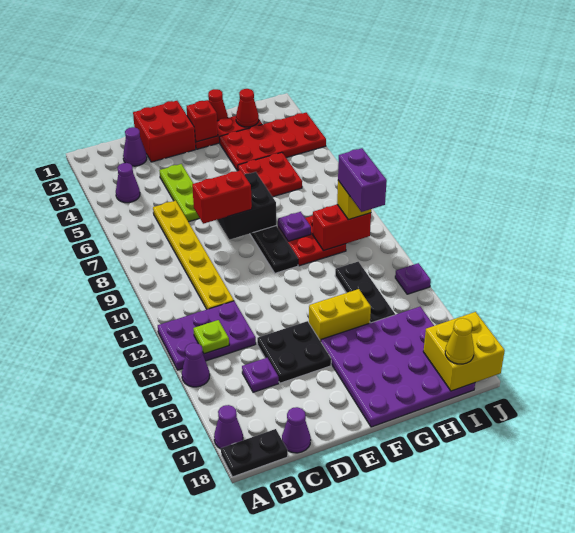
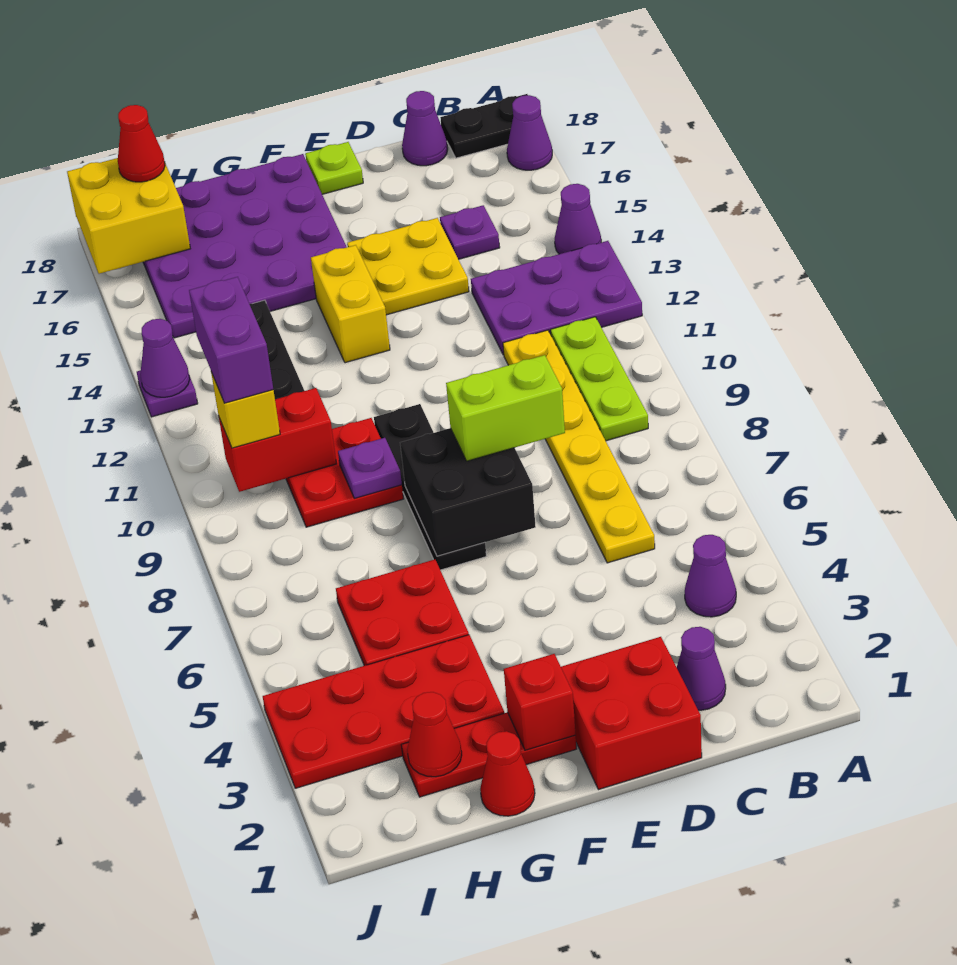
lime 1x1 plate [193,320,229,354] -> lime 1x1 plate moved to [305,142,363,194]
lime 1x3 plate [159,164,200,222] -> lime 1x3 plate moved to [551,317,648,441]
red 1x2 brick [192,170,252,224] -> lime 1x2 brick [446,355,565,461]
black 2x2 plate [257,321,331,383] -> yellow 2x2 plate [347,218,469,315]
yellow 1x2 brick [309,289,371,341] -> yellow 1x2 brick turned to [311,245,390,363]
yellow 1x1 cone [445,318,474,364] -> red 1x1 cone [118,105,165,182]
none -> purple 1x1 cone [140,319,190,397]

